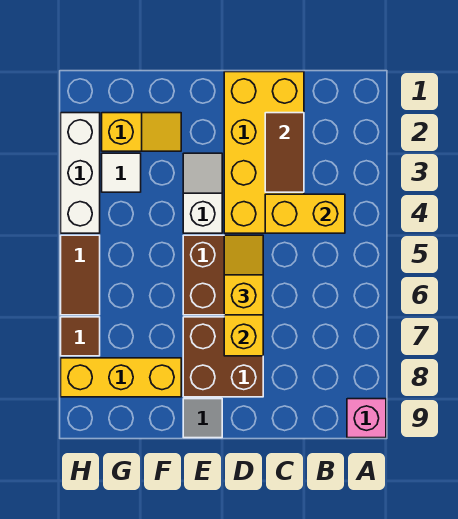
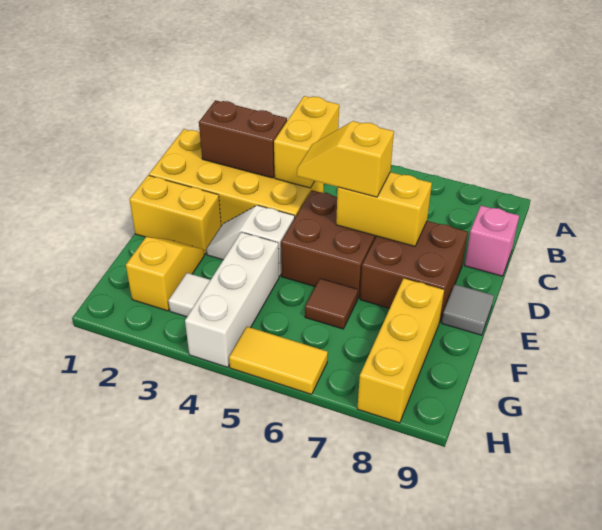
pink 1x1 brick [347,399,386,438] -> pink 1x1 brick moved to [465,206,519,276]
brown 1x2 tile [265,113,304,192] -> brown 1x2 brick [199,100,287,178]
none -> yellow 1x2 brick [129,175,221,254]
white 1x3 brick [61,113,100,233] -> white 1x3 brick turned to [185,232,279,367]
brown 1x2 tile [61,235,100,315] -> yellow 1x2 tile [229,327,328,394]
brown 1x1 tile [61,317,100,356] -> brown 1x1 tile moved to [305,279,358,329]

